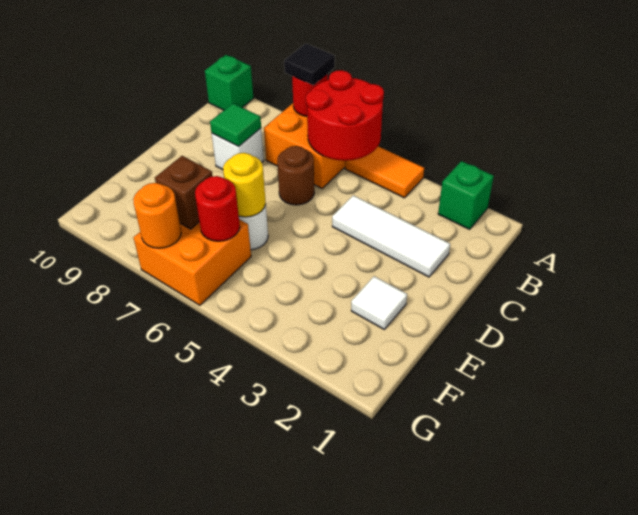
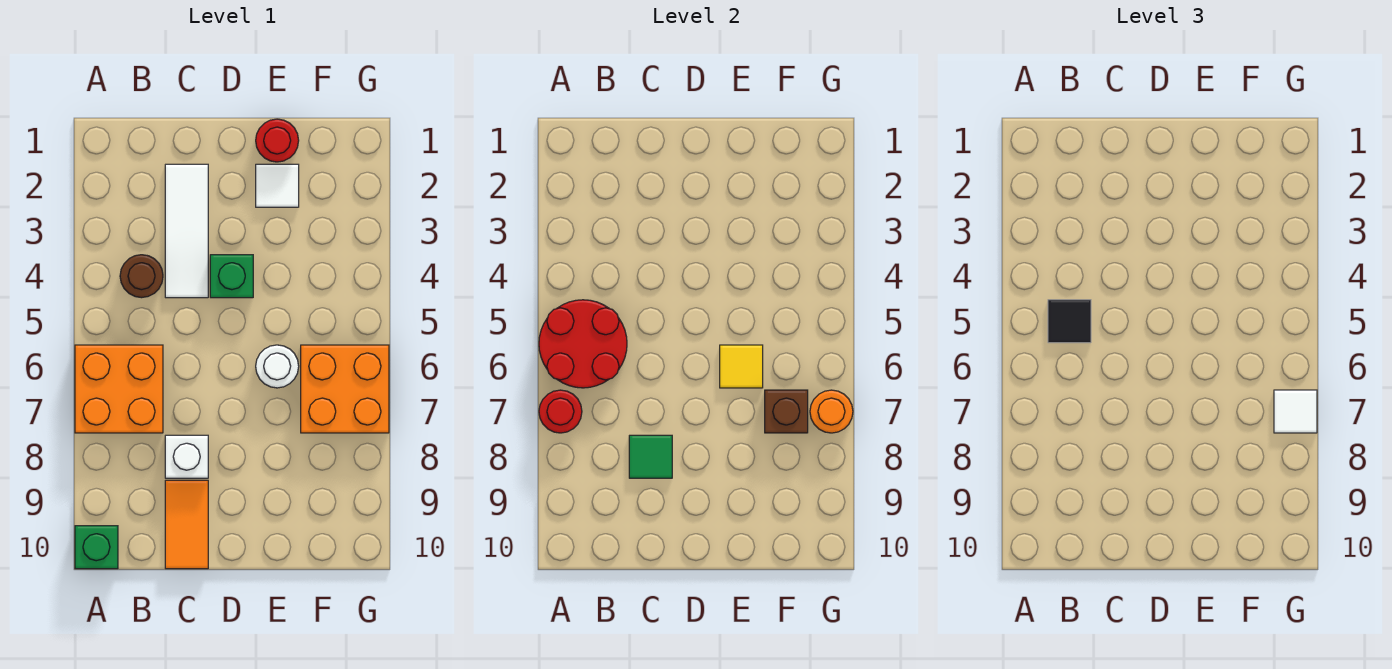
green 1x1 brick [438,161,494,229] -> green 1x1 brick moved to [210,255,253,298]
orange 1x2 tile [345,146,424,198] -> orange 1x2 tile moved to [165,480,208,569]
black 1x1 tile [284,43,335,85] -> black 1x1 tile moved to [1048,300,1091,343]
brown 1x1 round brick [277,146,314,205] -> brown 1x1 round brick moved to [120,255,163,298]
yellow 1x1 round brick [223,153,266,217] -> yellow 1x1 tile [720,345,763,388]
red 1x1 round brick [195,176,240,241] -> red 1x1 round brick moved to [256,119,299,162]
none -> white 1x1 tile [1274,390,1317,433]

